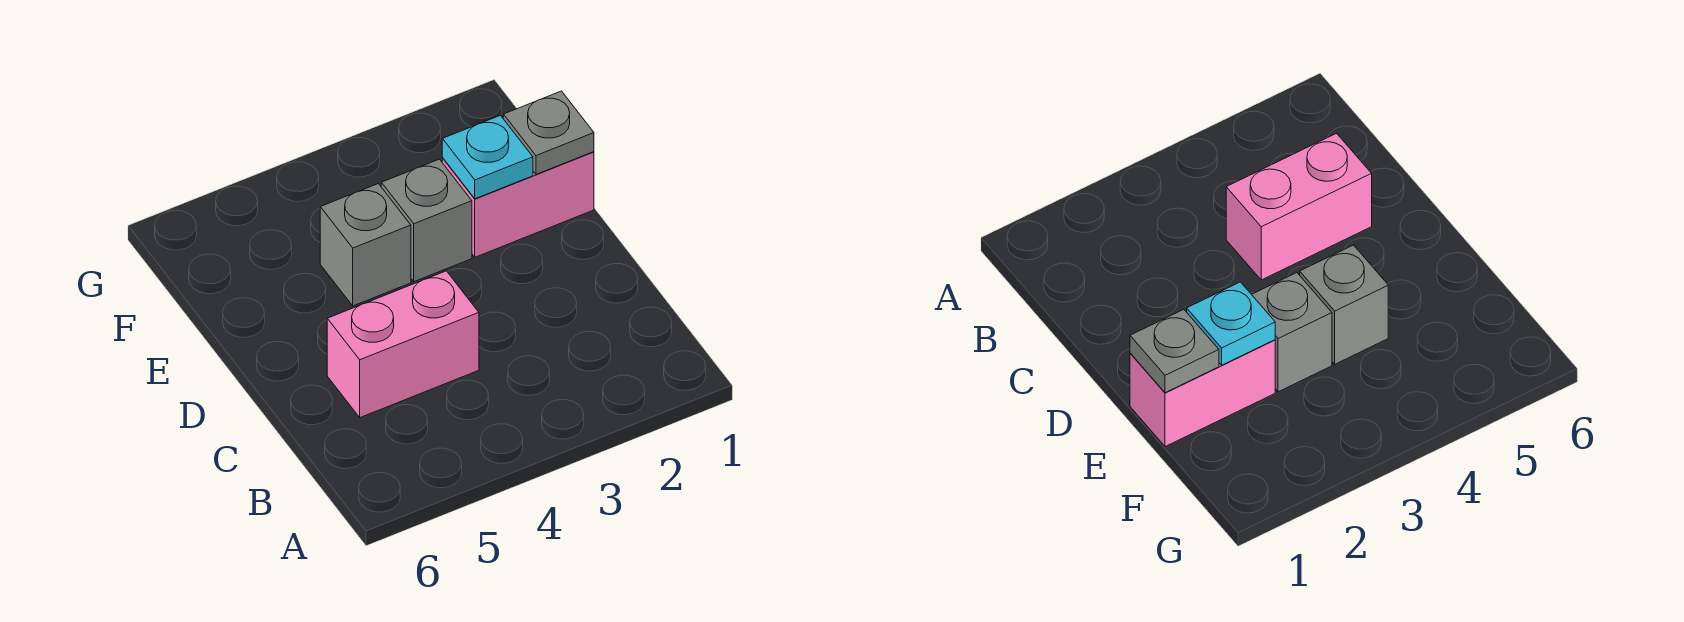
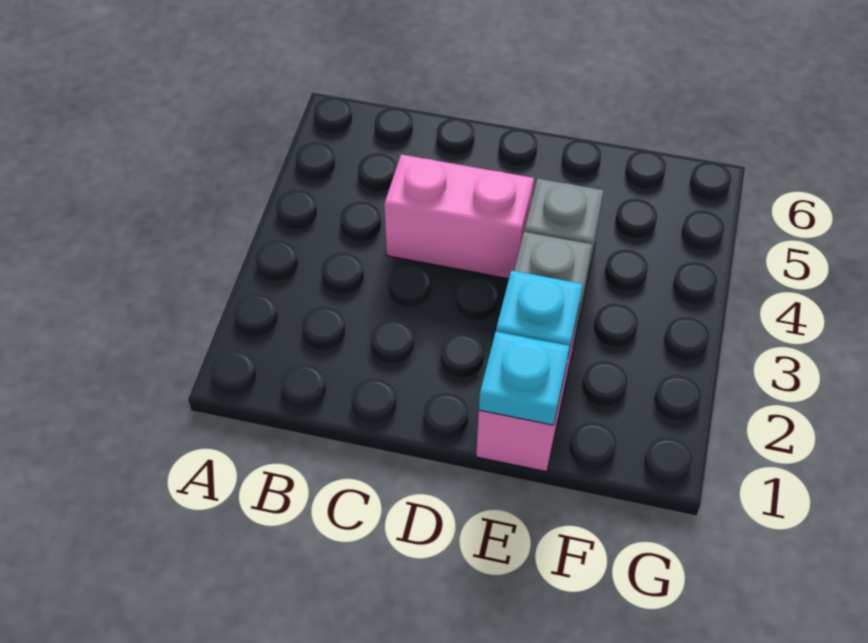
pink 1x2 brick [327,271,479,418] -> pink 1x2 brick turned to [384,154,534,279]
grey 1x1 plate [503,91,594,174] -> cyan 1x1 plate [479,332,570,425]

